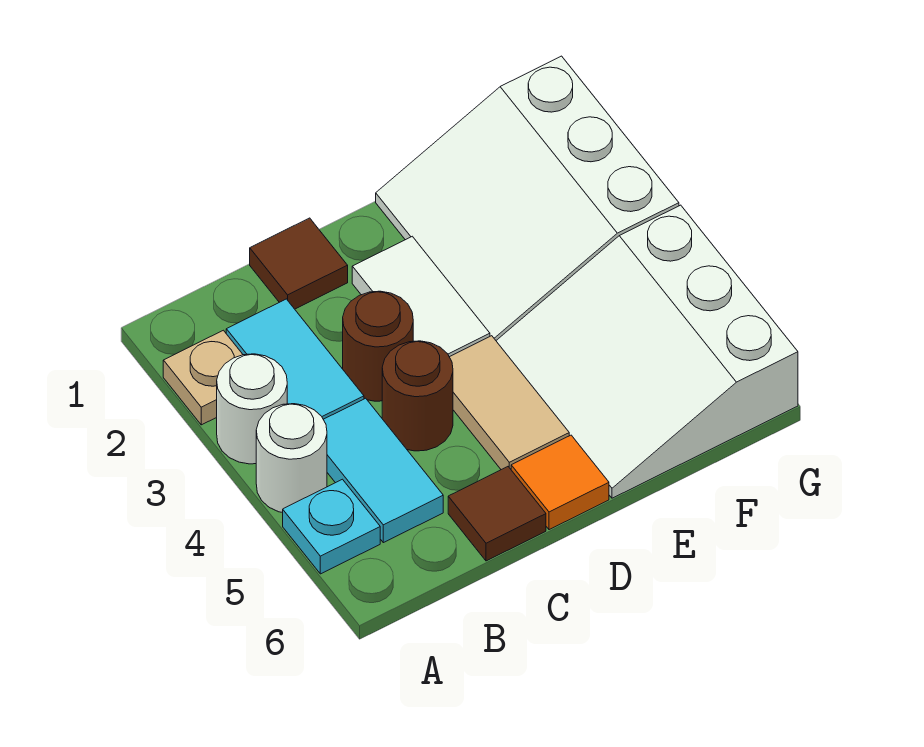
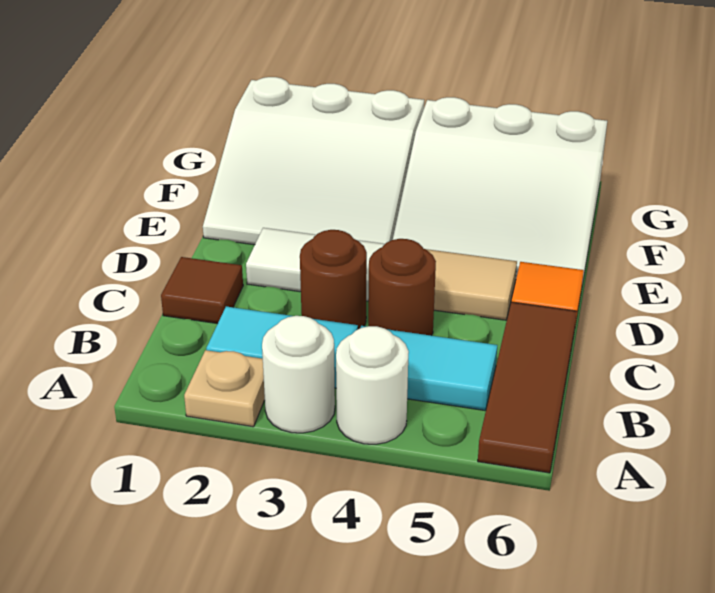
cyan 1x1 plate [283,479,380,574] -> none
brown 1x1 tile [448,467,546,561] -> brown 1x3 tile [478,302,577,473]

